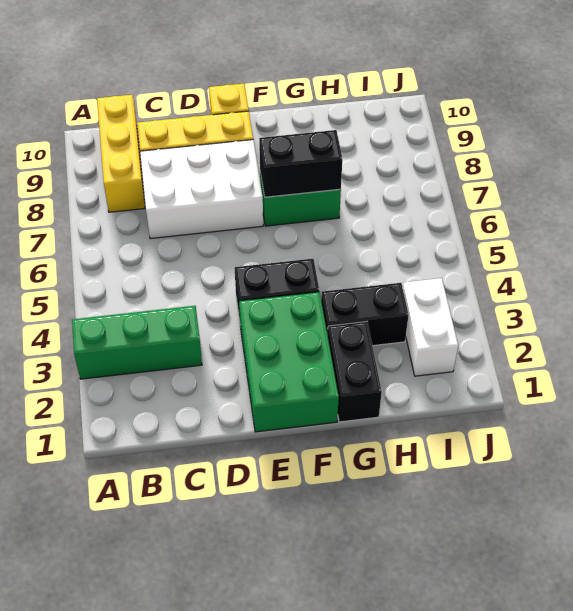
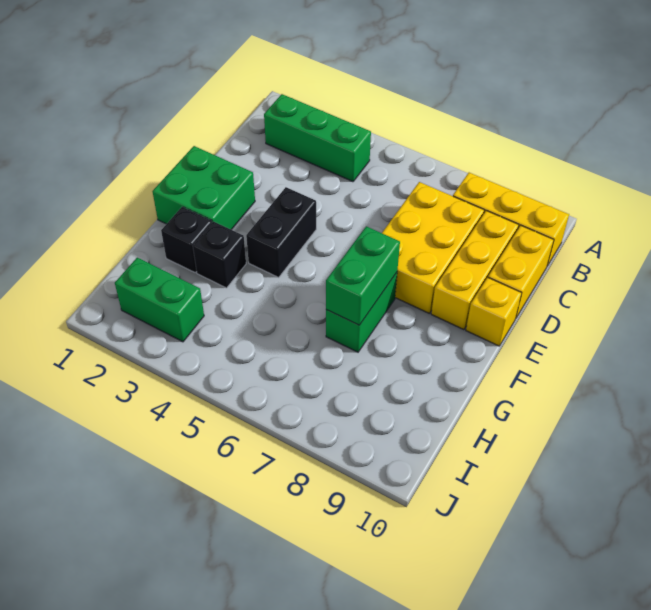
green 1x3 brick [72,306,202,379] -> green 1x3 brick turned to [264,94,371,182]
white 2x3 brick [140,140,263,239] -> yellow 2x3 brick [382,182,484,314]
none -> yellow 1x2 brick [488,225,554,318]
green 2x3 brick [239,292,339,432] -> green 2x2 brick [152,146,255,230]
black 1x2 brick [259,130,342,197] -> green 1x2 brick [326,226,400,325]
black 1x2 brick [328,322,382,422] -> black 1x1 brick [161,207,212,272]
black 1x2 brick [321,283,409,346] -> black 1x1 brick [193,221,246,288]
white 1x2 brick [403,278,458,376] -> green 1x2 brick [115,258,204,342]

